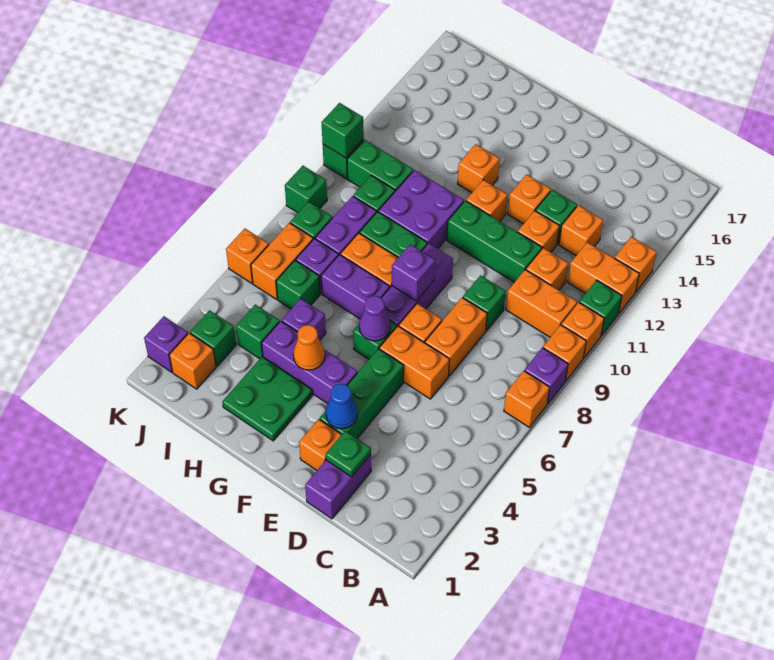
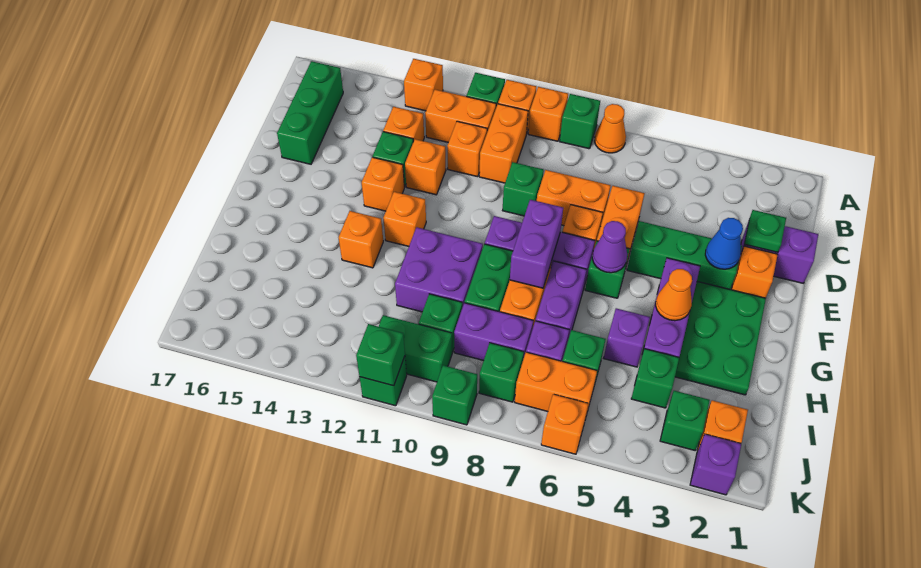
orange 1x1 brick [504,371,550,427] -> orange 1x1 cone [594,104,626,153]
purple 1x1 brick [524,348,568,404] -> green 1x1 brick [560,94,600,149]
orange 1x2 brick [568,242,639,314] -> orange 1x2 brick turned to [425,90,496,142]
green 1x3 brick [447,201,542,282] -> green 1x3 brick moved to [277,61,343,164]
purple 1x1 brick [392,244,435,301] -> purple 1x2 brick [510,200,563,288]
green 2x2 plate [222,357,312,441] -> green 2x3 plate [675,282,766,395]
green 1x2 brick [347,140,413,191] -> green 1x2 brick turned to [379,315,452,382]

